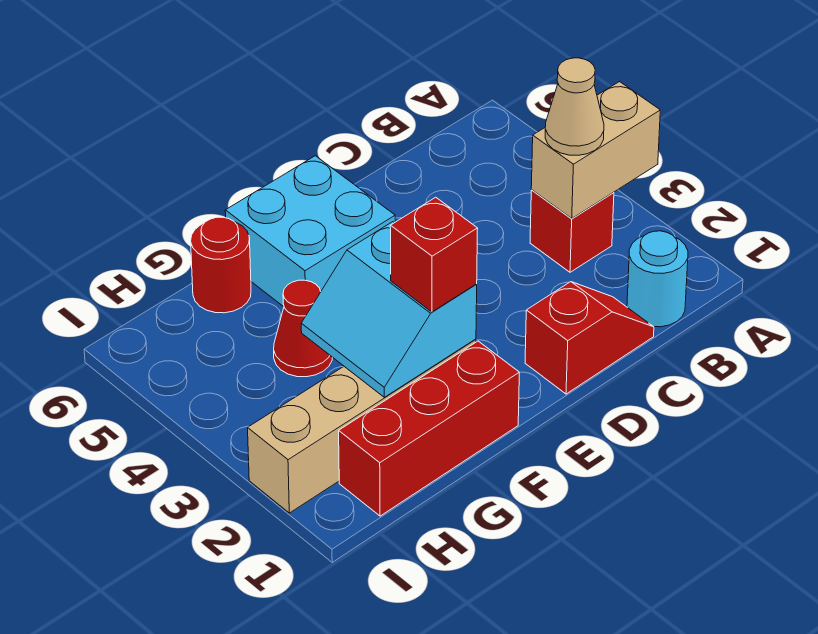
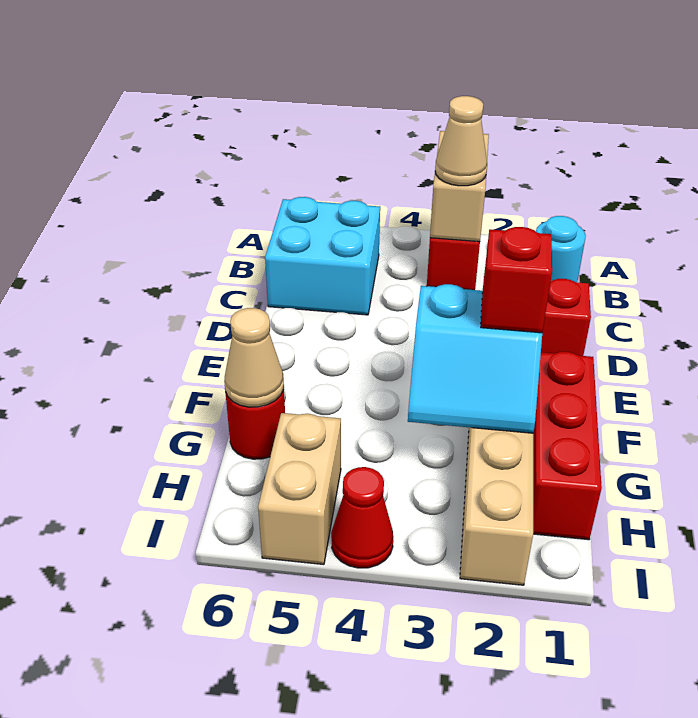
cyan 2x2 brick [225,156,395,307] -> cyan 2x2 brick moved to [265,197,380,315]
red 1x1 cone [274,280,332,377] -> red 1x1 cone moved to [331,467,393,568]
none -> tan 1x1 cone [224,308,284,407]
none -> tan 1x2 brick [258,413,341,564]

